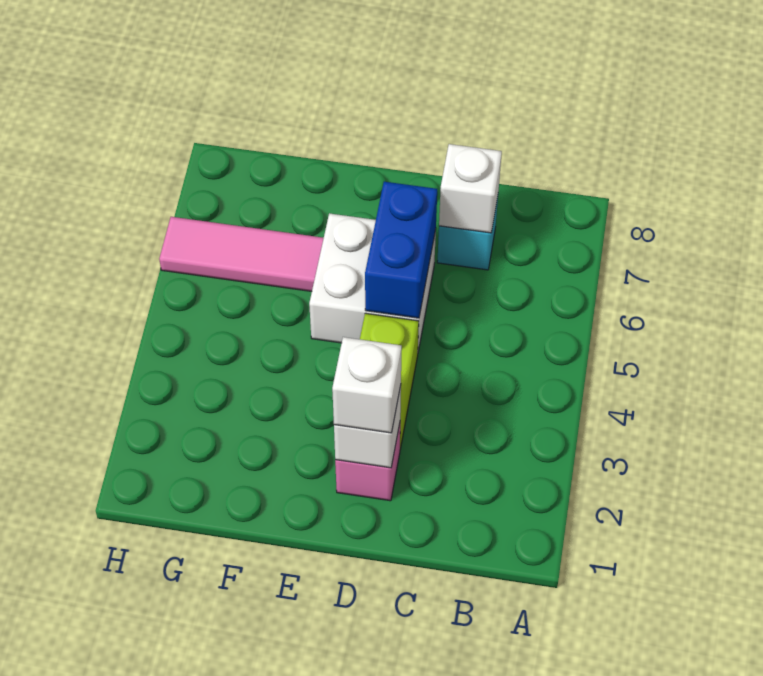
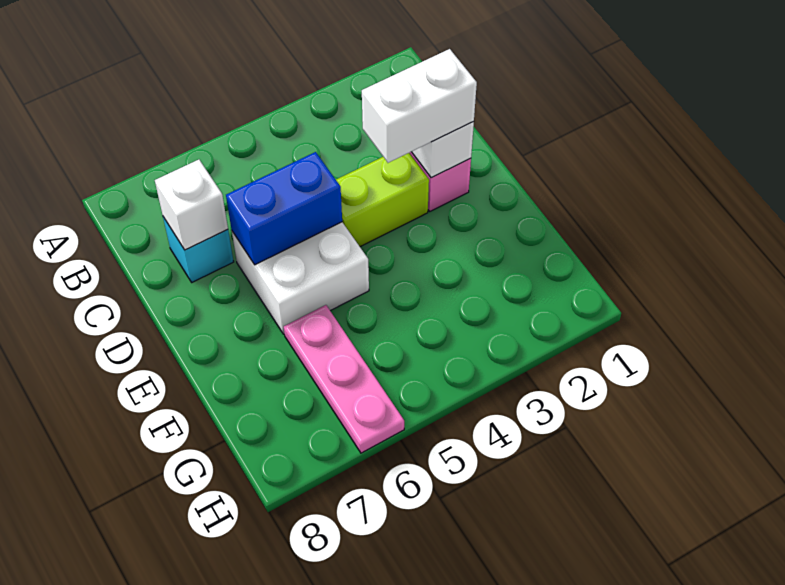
white 1x1 brick [332,337,402,433] -> white 1x2 brick [362,49,477,163]
pink 1x3 tile [159,217,324,291] -> pink 1x3 plate [284,305,404,453]

